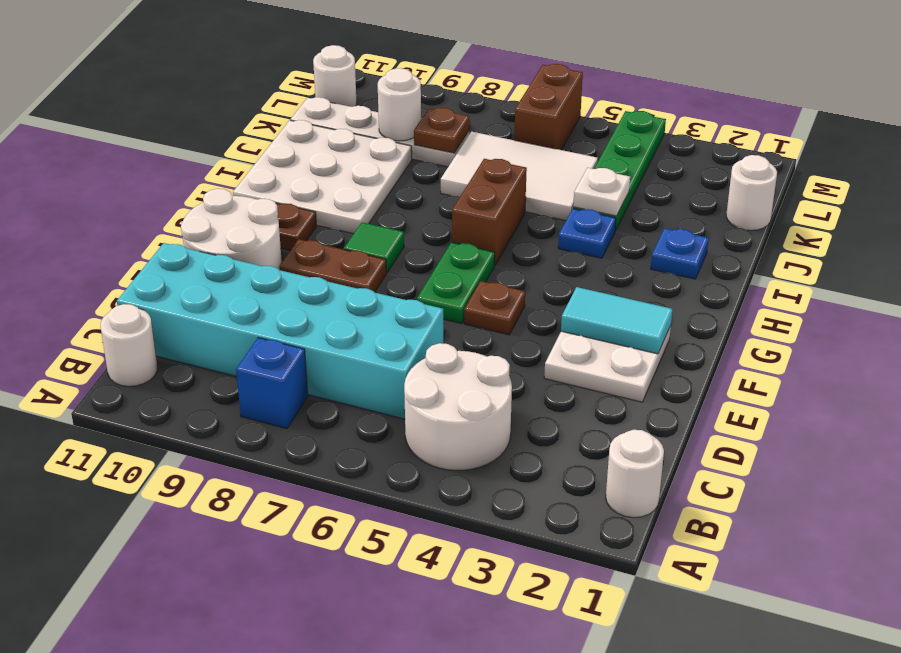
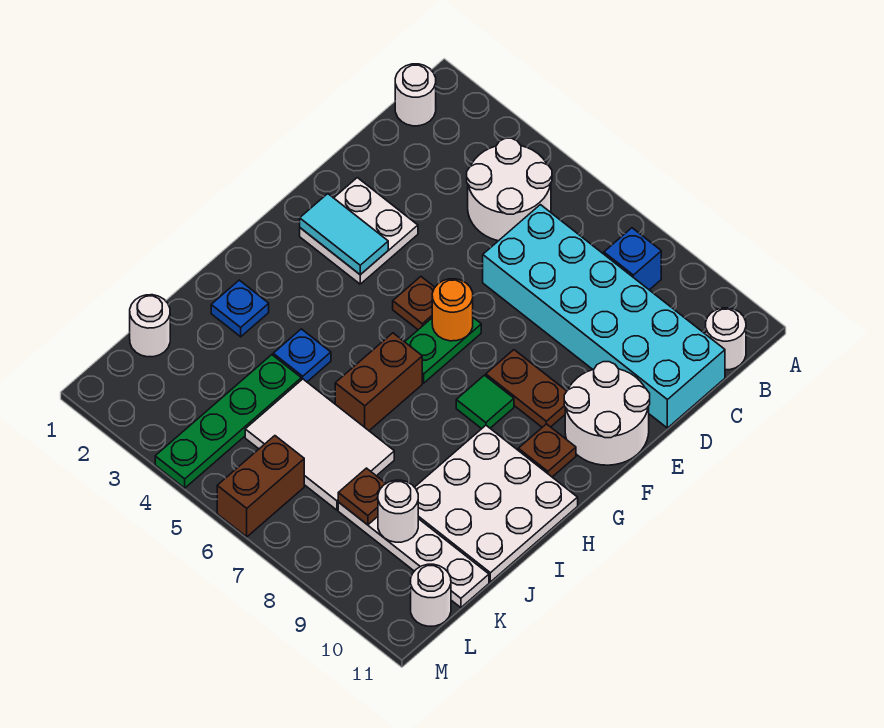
none -> orange 1x1 round brick [432,279,473,341]
white 1x1 plate [573,168,630,216] -> none

